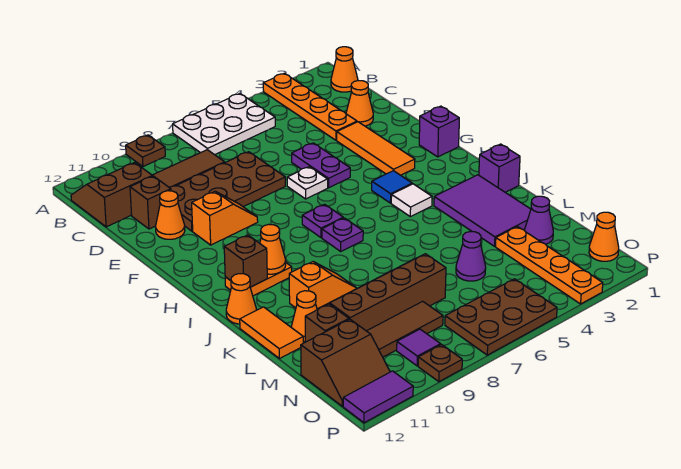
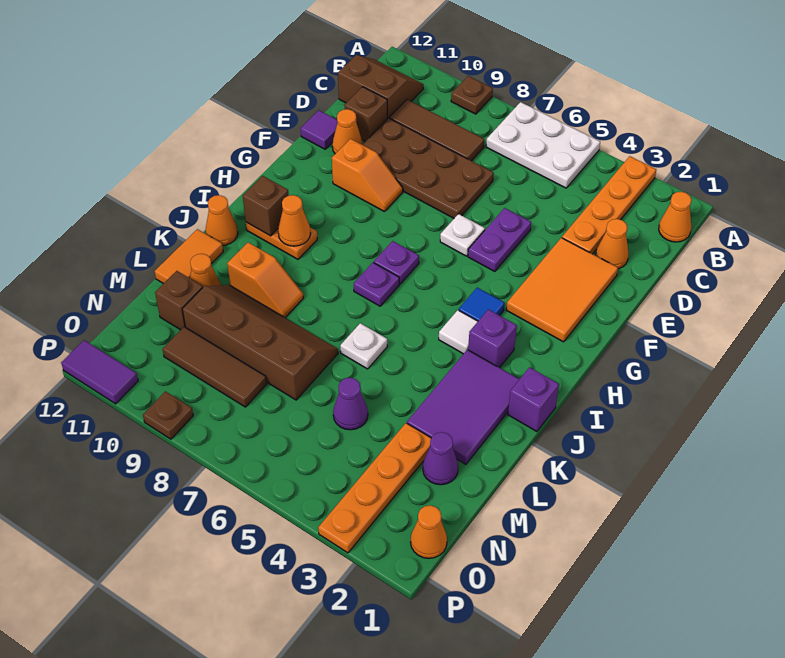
orange 1x3 tile [337,122,415,175] -> orange 2x3 tile [506,238,618,342]
purple 1x1 brick [419,106,459,157] -> purple 1x1 brick moved to [468,309,517,368]
none -> white 1x1 plate [340,323,387,369]
brown 2x2 slope [301,319,390,406] -> none
brown 2x3 plate [445,279,557,355] -> none
purple 1x1 tile [397,329,441,366] -> purple 1x1 tile moved to [300,110,337,149]

